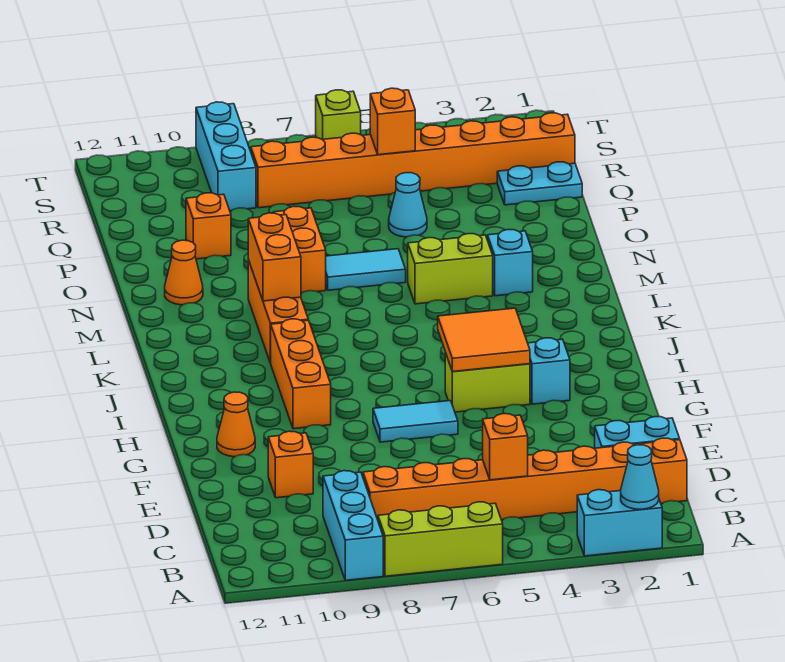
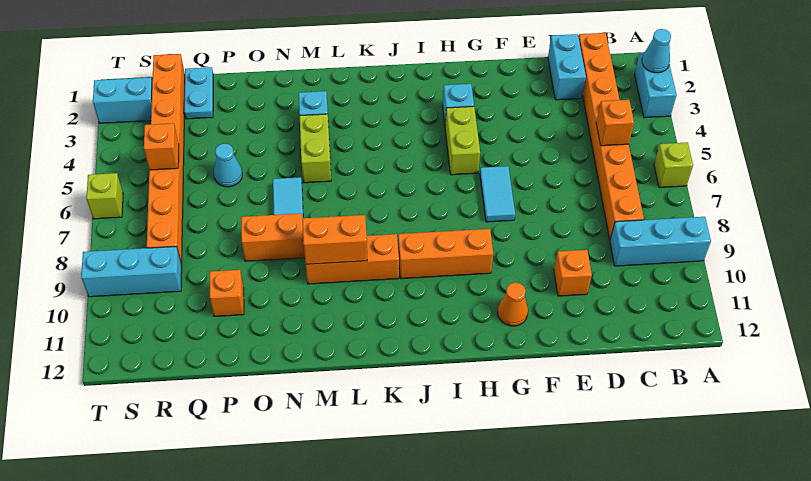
lime 1x3 brick [378,502,503,576] -> lime 1x1 brick [654,142,693,188]
orange 2x2 tile [438,308,530,372] -> none
orange 1x1 cone [165,240,203,305] -> none
none -> cyan 1x2 brick [93,77,152,123]

